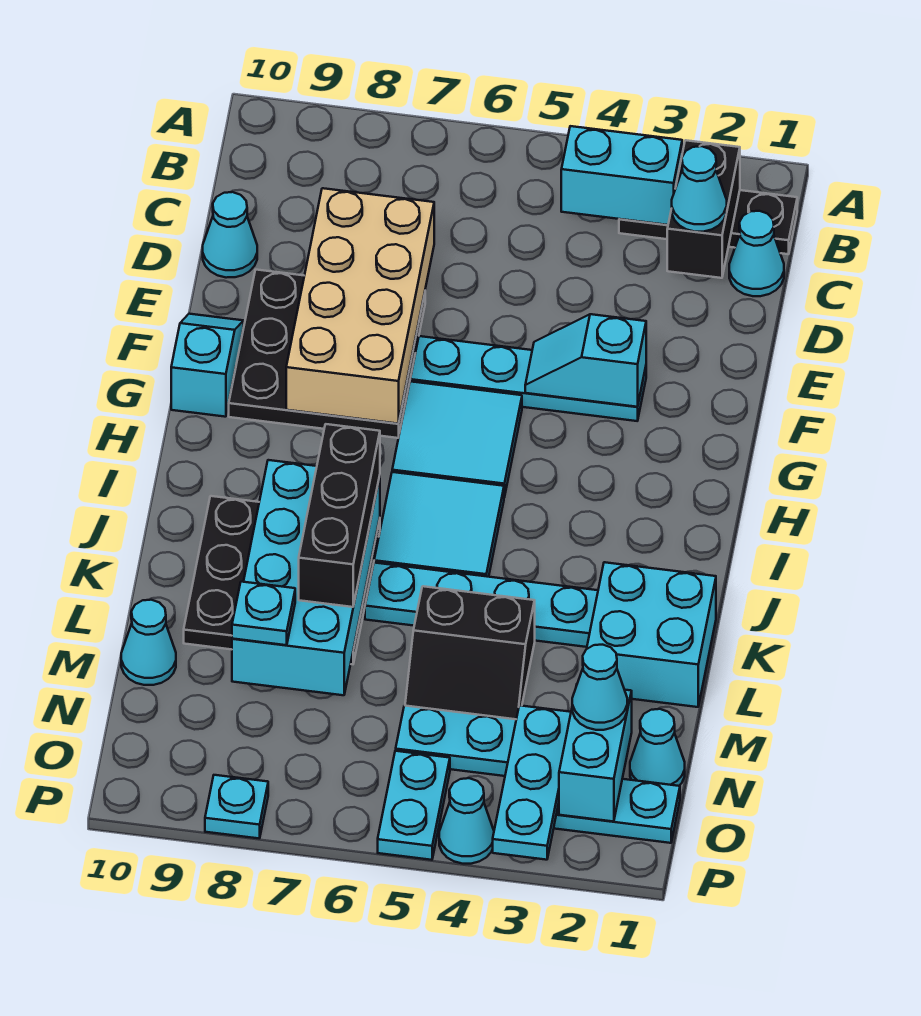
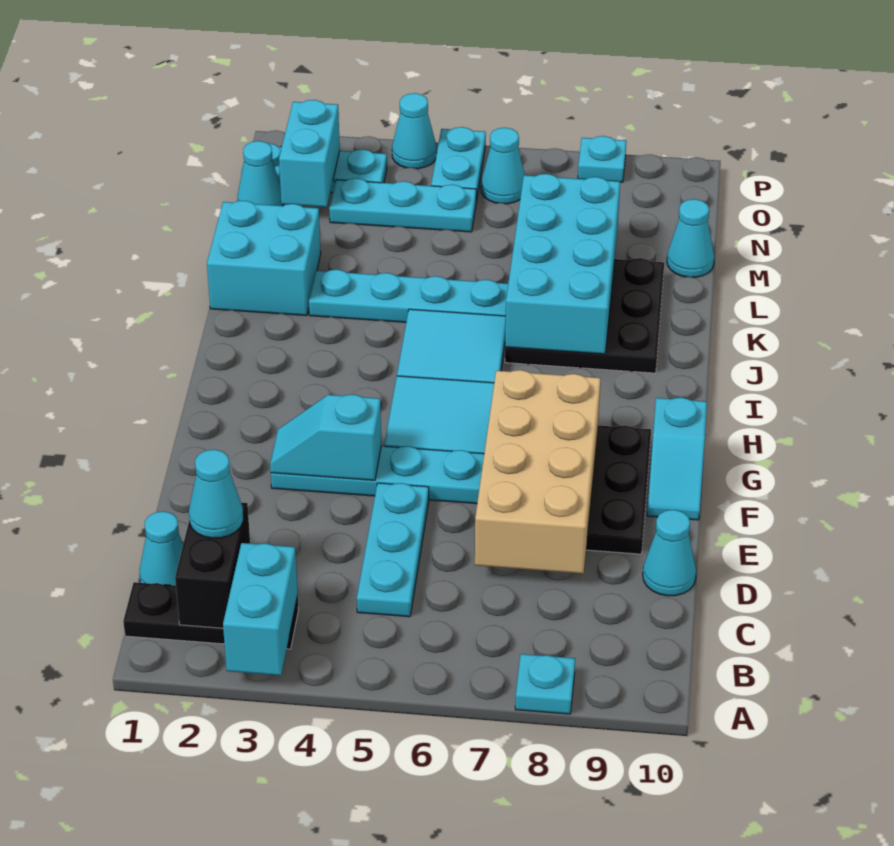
cyan 1x2 brick [561,126,682,225] -> cyan 1x2 brick turned to [223,543,298,676]
cyan 1x2 slope [525,314,646,407] -> cyan 1x2 slope turned to [270,394,381,480]
black 1x3 brick [299,424,380,607] -> none
black 2x2 slope [405,586,535,719] -> none
cyan 1x1 plate [232,582,295,645] -> cyan 1x1 plate moved to [515,654,575,714]
cyan 1x1 cone [572,645,627,730] -> cyan 1x1 cone moved to [481,128,525,204]
cyan 1x3 plate [493,705,571,860] -> cyan 1x3 plate moved to [357,483,429,617]

